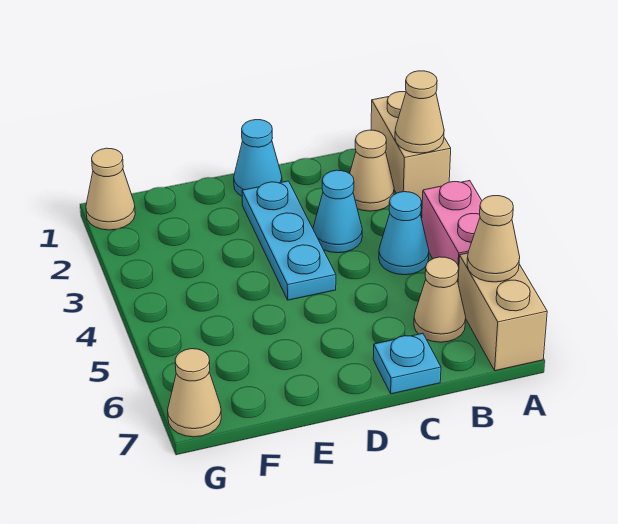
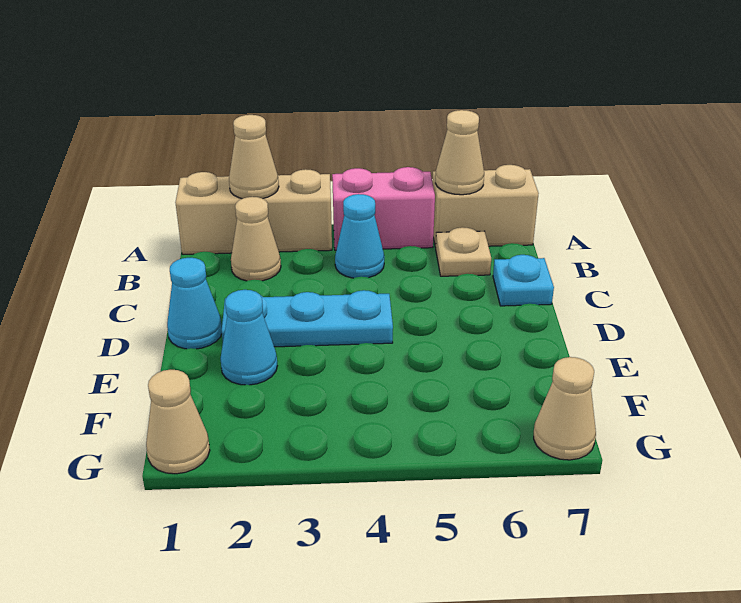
tan 1x2 brick [371,92,451,202] -> tan 1x3 brick [175,169,332,254]
tan 1x1 cone [414,257,466,342] -> tan 1x1 plate [436,227,491,276]
cyan 1x1 cone [313,170,362,253] -> cyan 1x1 cone moved to [220,290,277,385]

